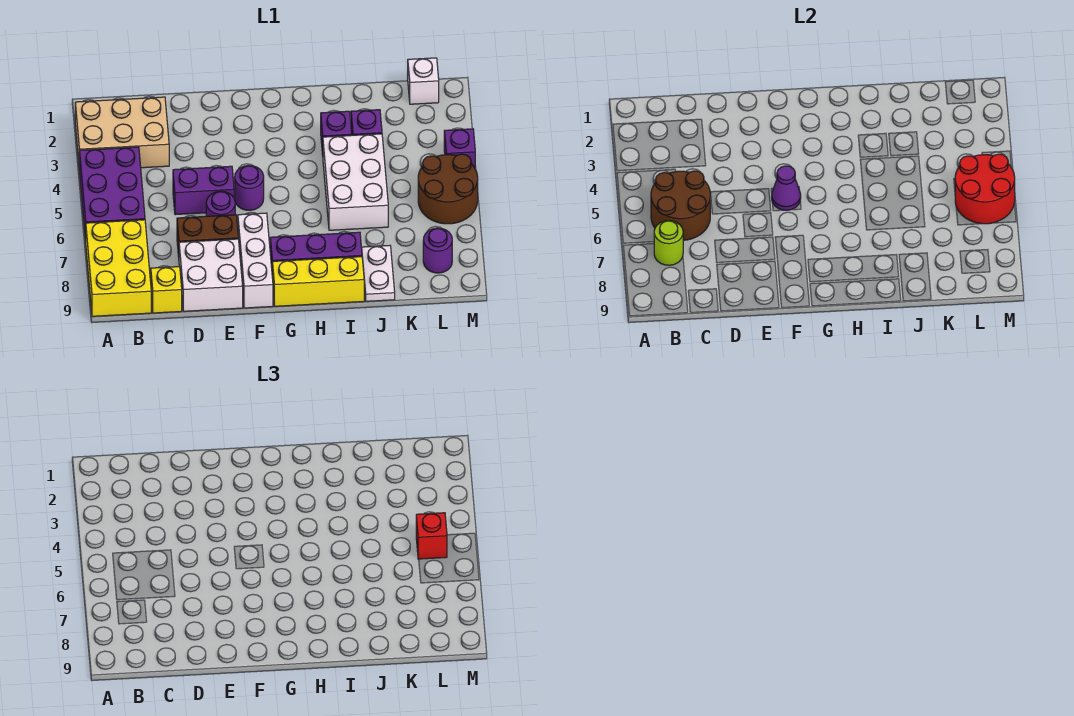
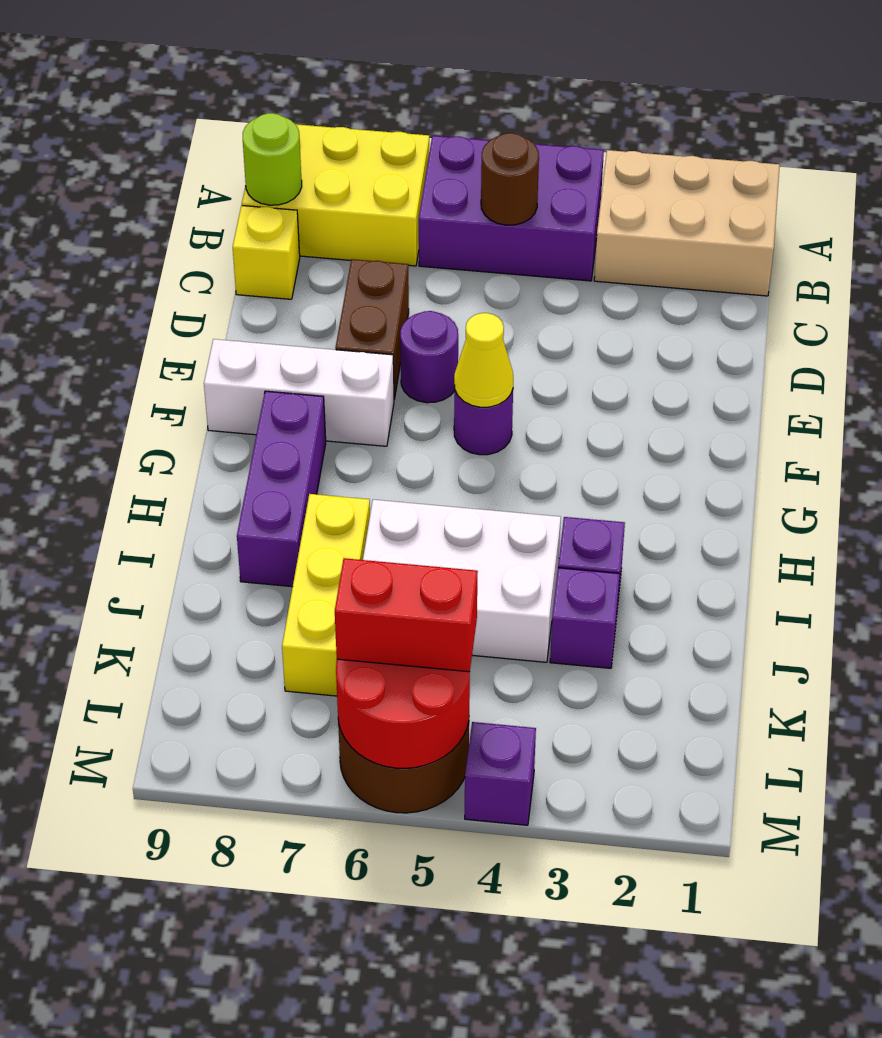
tan 2x3 brick [75,97,169,171] -> tan 2x3 brick turned to [594,150,780,296]
brown 2x2 round brick [651,171,710,240] -> brown 1x1 round brick [481,133,539,225]
lime 1x1 round brick [654,221,683,265] -> lime 1x1 round brick moved to [243,113,302,205]
purple 1x2 brick [173,166,234,215] -> none
white 2x2 brick [179,239,243,311] -> none
purple 1x1 cone [772,166,801,210] -> yellow 1x1 cone [454,313,513,407]
yellow 1x3 brick [272,257,364,306] -> yellow 1x3 brick moved to [282,494,370,696]
white 1x2 plate [362,245,395,301] -> none
white 1x1 brick [408,58,439,104] -> none
red 1x1 brick [416,513,447,559] -> red 1x2 brick [335,558,478,672]
purple 1x1 round brick [423,228,452,273] -> none

